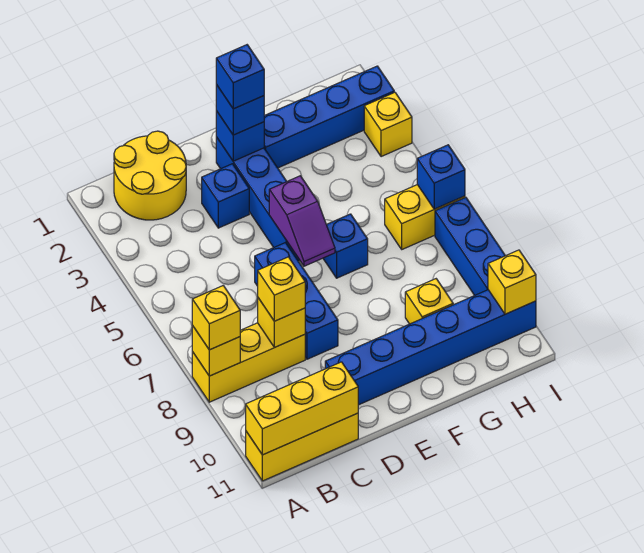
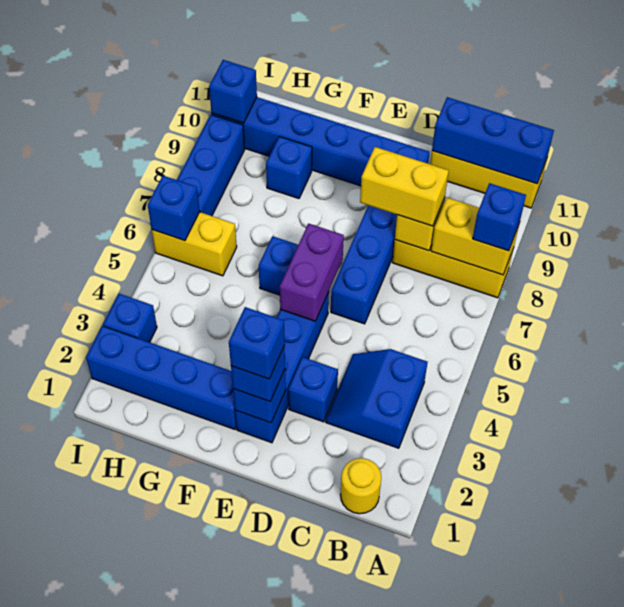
yellow 1x1 brick [192,326,240,376] -> yellow 1x2 brick [431,198,519,275]
yellow 1x1 brick [192,286,240,350] -> blue 1x1 brick [473,183,526,251]
yellow 1x3 brick [246,362,358,455] -> blue 1x3 brick [432,97,554,184]
yellow 2x2 round brick [114,131,186,220] -> yellow 1x1 round brick [340,458,381,514]
none -> blue 2x2 slope [326,349,428,448]
yellow 1x1 brick [258,257,305,321] -> yellow 1x2 brick [360,147,449,226]
purple 1x2 slope [269,176,335,266] -> purple 1x2 brick [280,224,344,321]
yellow 1x1 brick [405,279,453,324] -> blue 1x1 brick [266,136,312,198]
yellow 1x1 brick [364,92,412,157] -> blue 1x1 brick [103,294,157,342]
yellow 1x1 brick [488,250,536,314] -> blue 1x1 brick [209,60,257,123]

